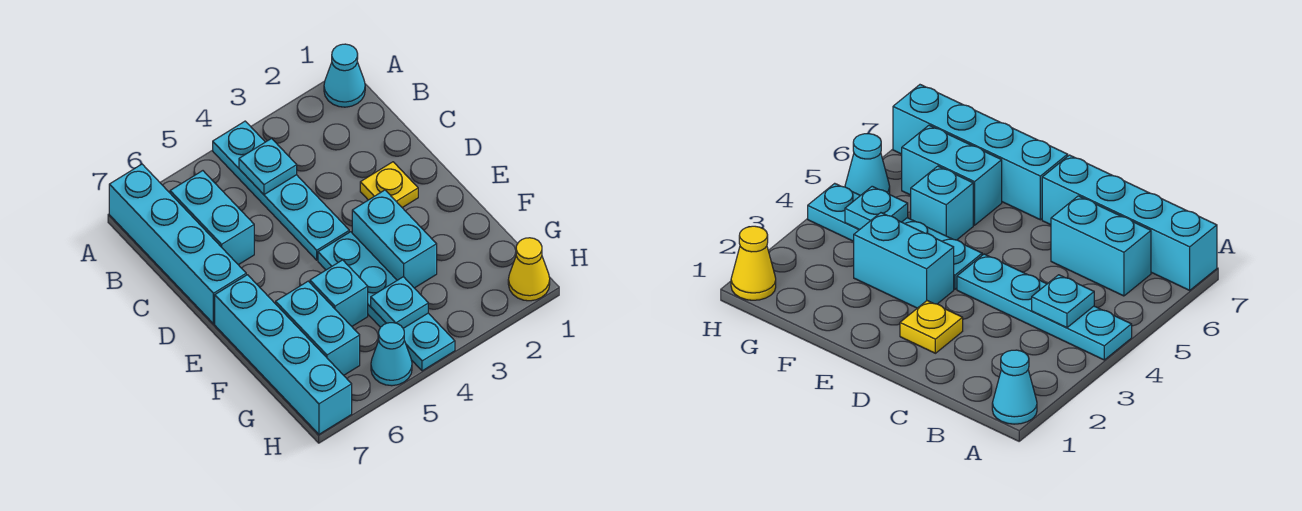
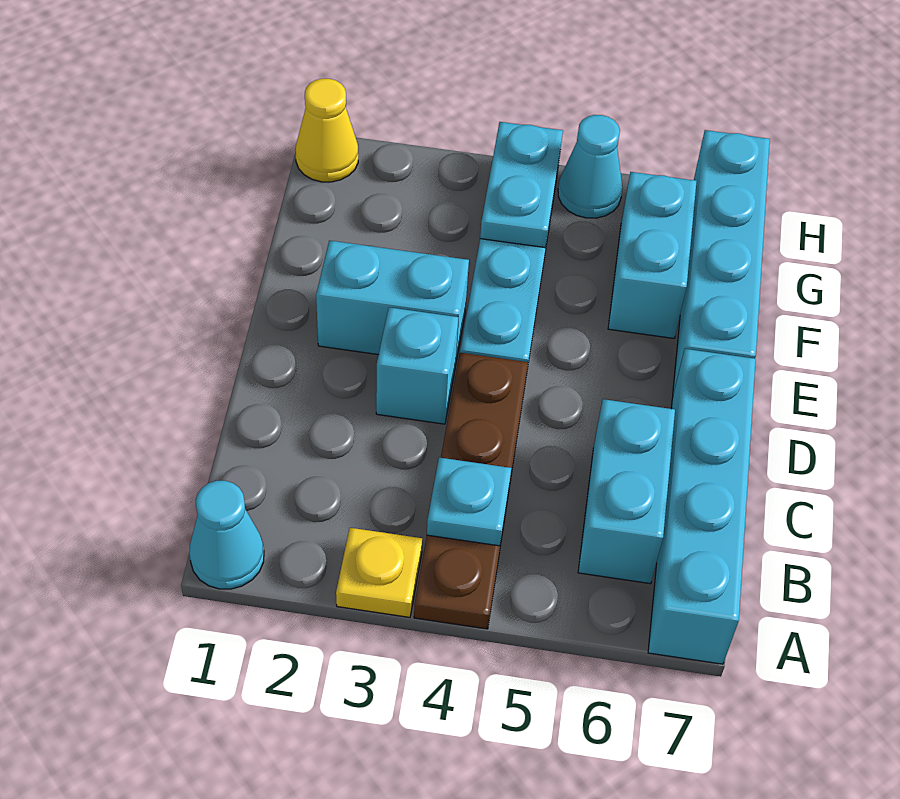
cyan 1x4 plate [213,121,349,260] -> brown 1x4 plate [414,353,528,629]
yellow 1x1 plate [360,162,418,208] -> yellow 1x1 plate moved to [336,528,422,617]
cyan 1x2 brick [352,190,437,288] -> cyan 1x2 brick turned to [316,240,469,365]
cyan 1x1 brick [310,260,368,326] -> cyan 1x1 brick moved to [376,307,459,424]
cyan 1x1 plate [371,277,428,328] -> cyan 1x2 plate [480,122,563,248]

